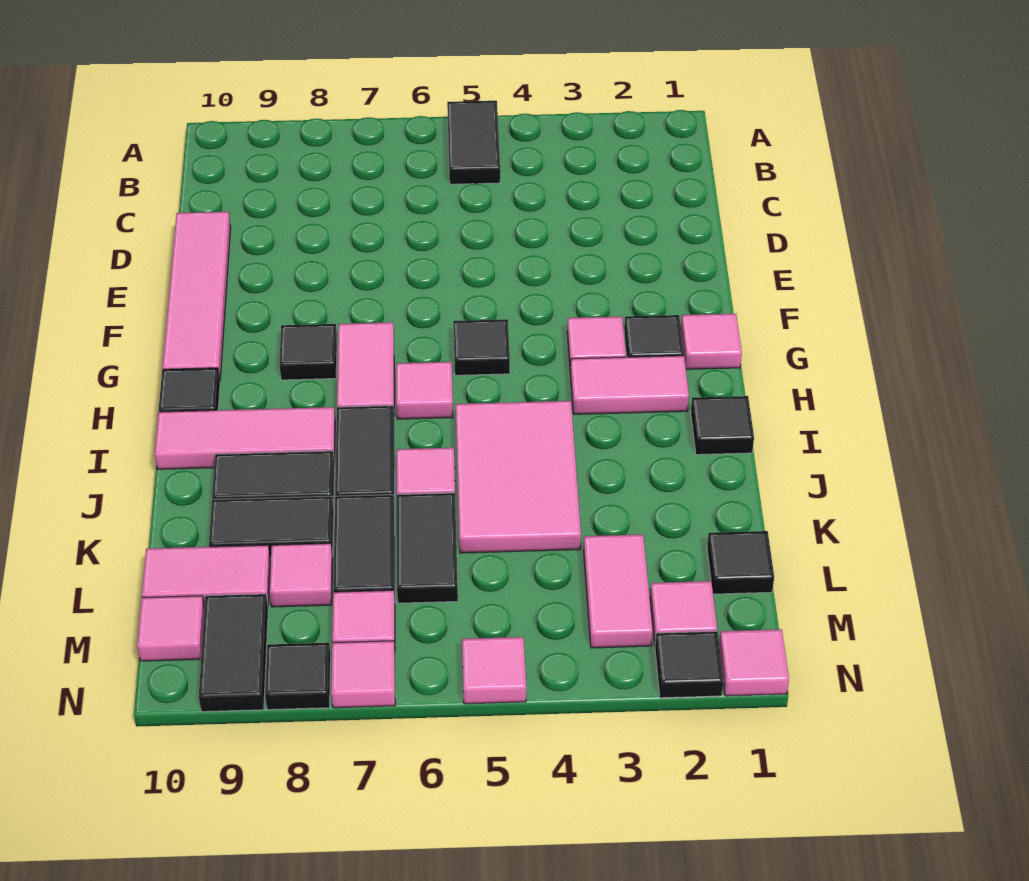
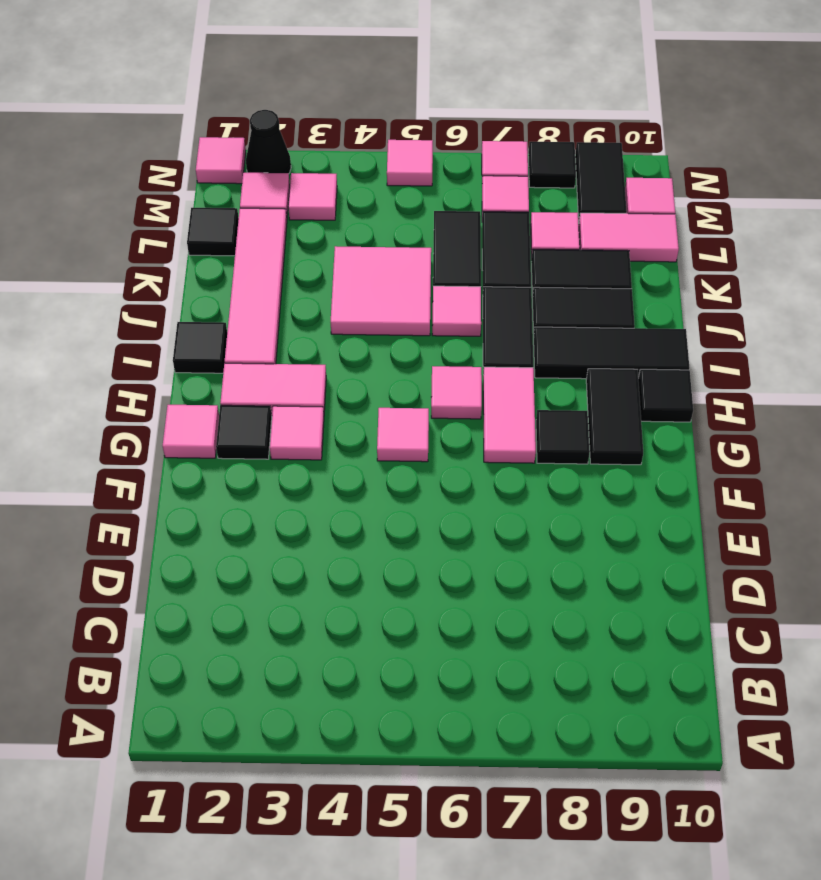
black 1x2 tile [447,101,500,184] -> black 1x2 tile moved to [586,369,643,465]
pink 1x4 tile [163,212,231,379] -> pink 1x4 tile moved to [225,208,287,364]
black 1x1 tile [453,319,510,375] -> pink 1x1 tile [377,408,429,462]
pink 2x3 tile [456,401,581,553] -> pink 2x2 tile [331,246,431,336]
pink 1x3 tile [155,407,335,469] -> black 1x3 tile [534,327,689,379]
pink 1x2 tile [584,535,653,648] -> pink 1x1 tile [288,173,337,220]
black 1x1 tile [655,631,723,698] -> black 1x1 cone [246,110,291,173]

